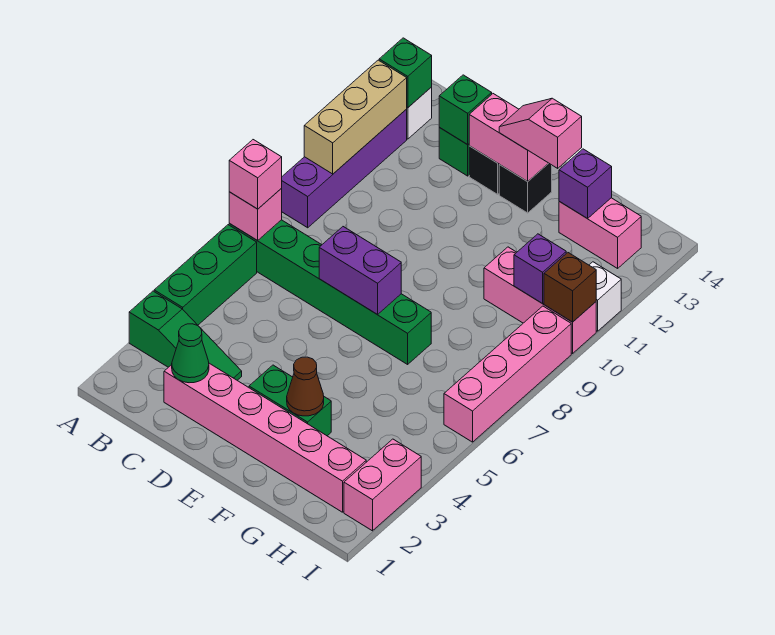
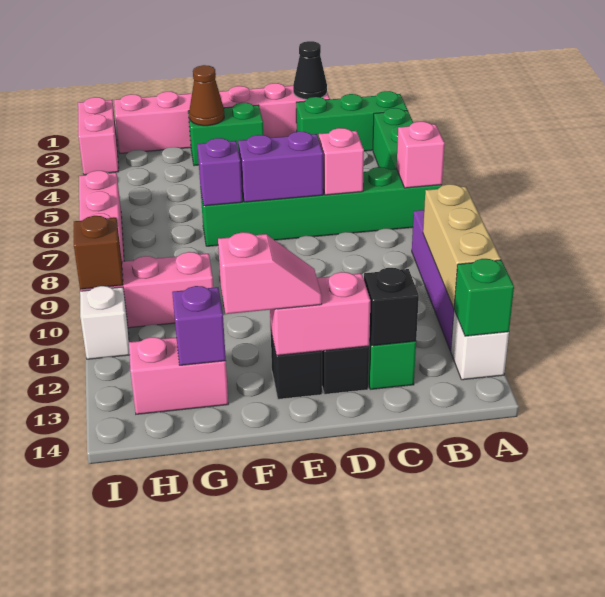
green 1x3 slope [129,291,242,380] -> green 1x3 brick [296,91,408,151]
pink 1x1 brick [229,140,282,209] -> pink 1x1 brick moved to [319,128,364,195]
green 1x1 cone [172,324,209,383] -> black 1x1 cone [293,41,327,99]
green 1x1 brick [439,75,492,145] -> black 1x1 brick [364,268,419,346]
purple 1x1 brick [514,234,566,303] -> purple 1x1 brick moved to [197,138,242,206]

